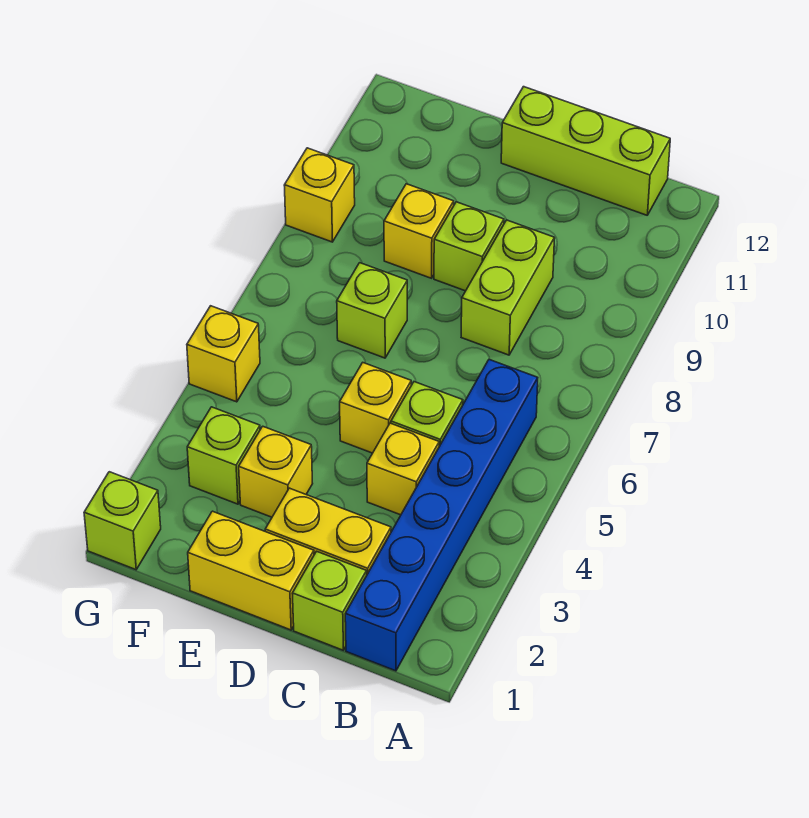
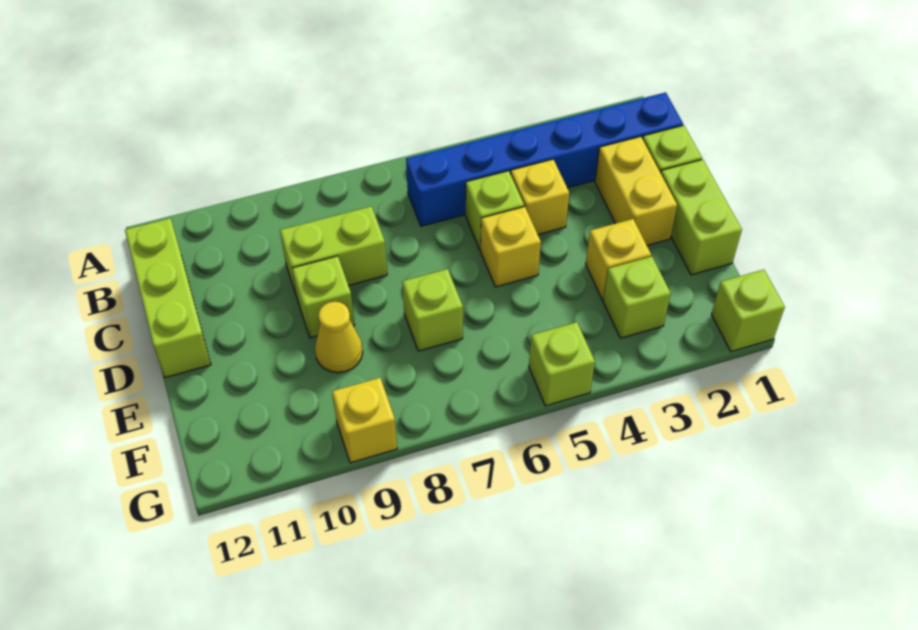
yellow 1x2 brick [188,511,314,630] -> lime 1x2 brick [661,159,742,275]
yellow 1x1 brick [384,184,454,278] -> yellow 1x1 cone [315,302,363,373]
yellow 1x1 brick [187,306,260,402] -> lime 1x1 brick [529,322,595,406]

